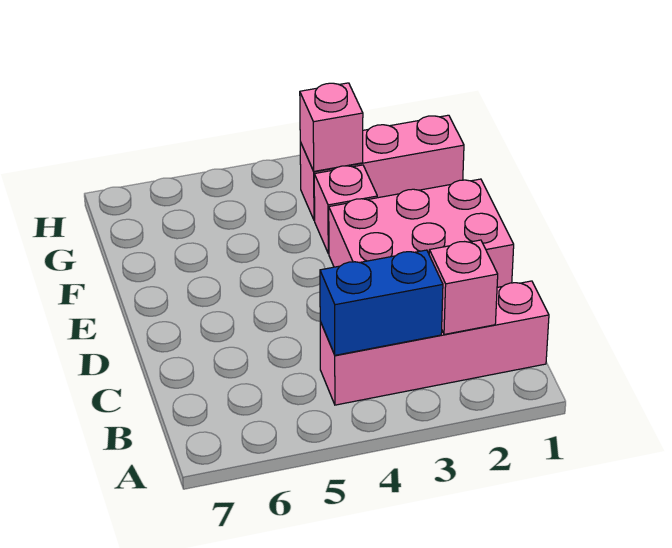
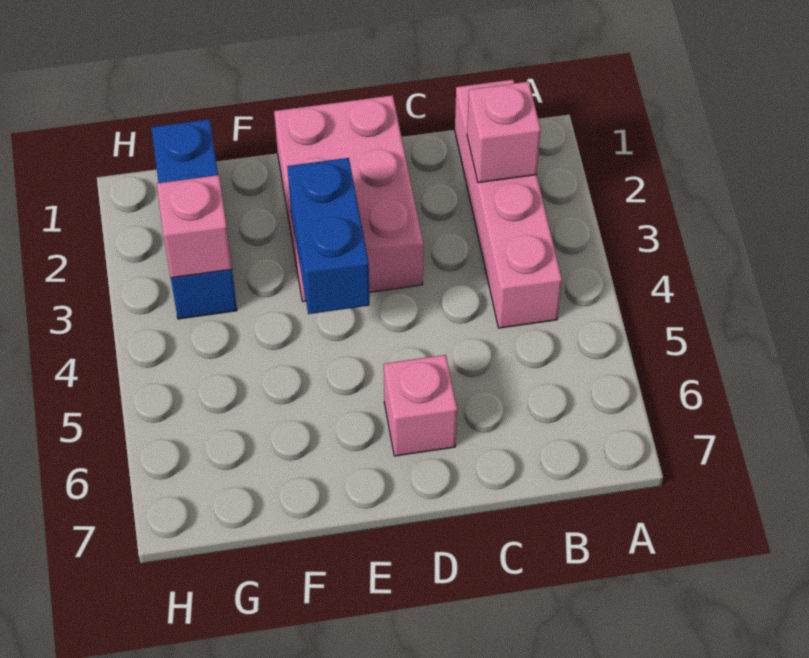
blue 1x2 brick [320,250,443,355] -> blue 1x2 brick moved to [287,158,370,314]
pink 1x1 brick [314,165,377,254] -> pink 1x1 brick moved to [384,355,457,456]
pink 1x3 brick [300,115,464,220] -> blue 1x3 brick [151,119,237,319]

